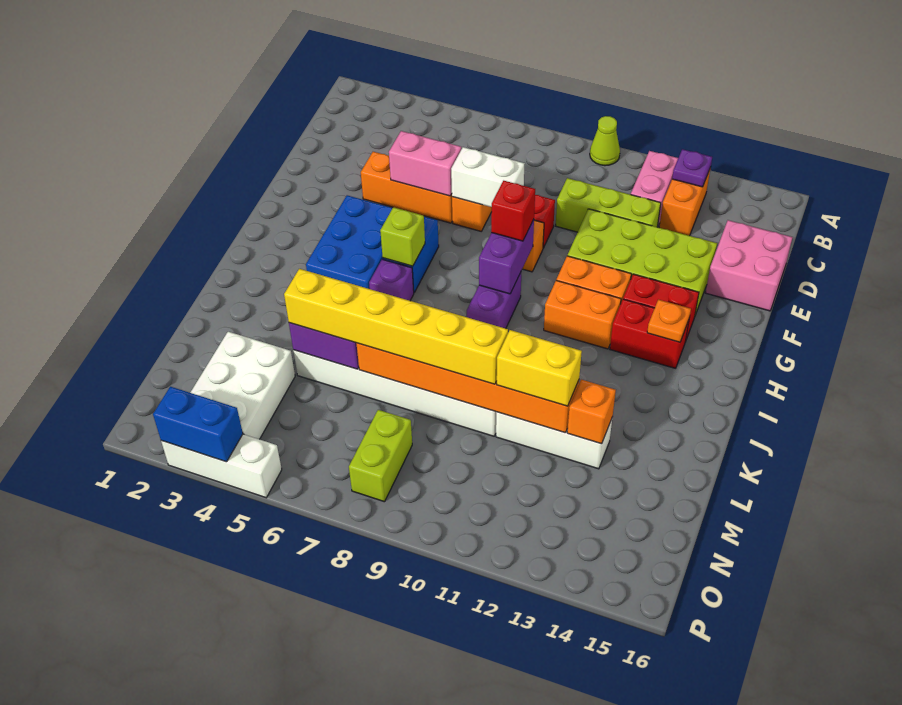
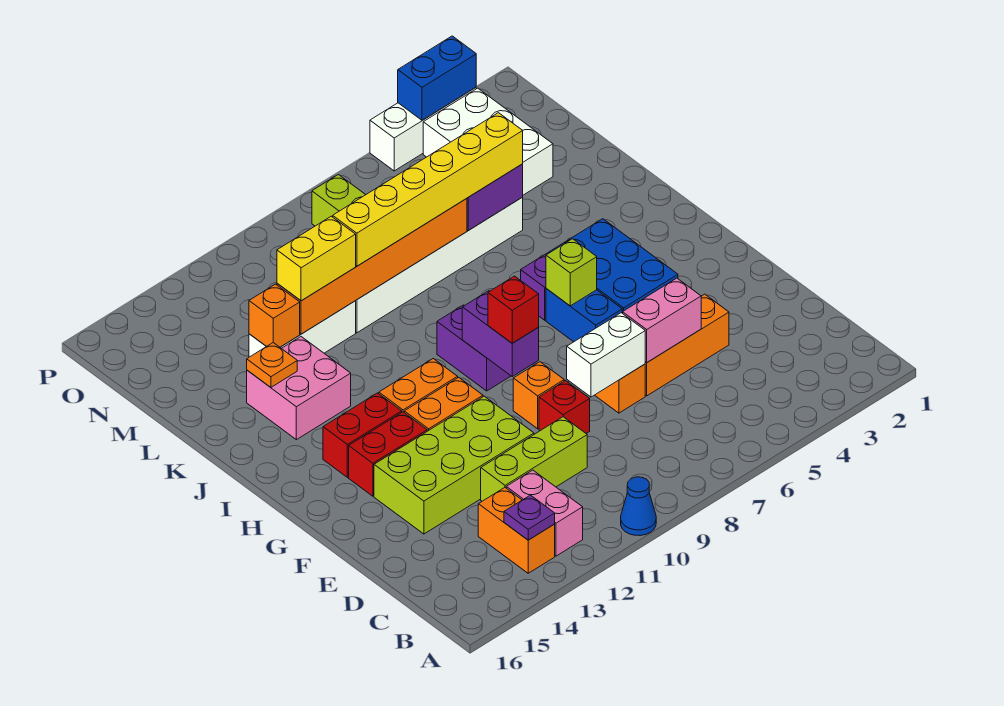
lime 1x1 cone [590,116,620,166] -> blue 1x1 cone [621,477,656,536]
pink 2x2 brick [705,220,793,311] -> pink 2x2 brick moved to [247,337,351,440]
orange 1x1 plate [647,300,691,342] -> orange 1x1 plate moved to [247,343,297,387]

